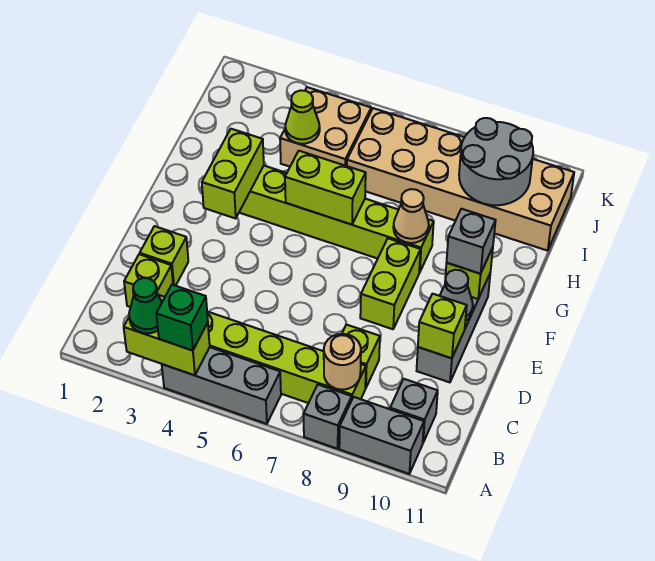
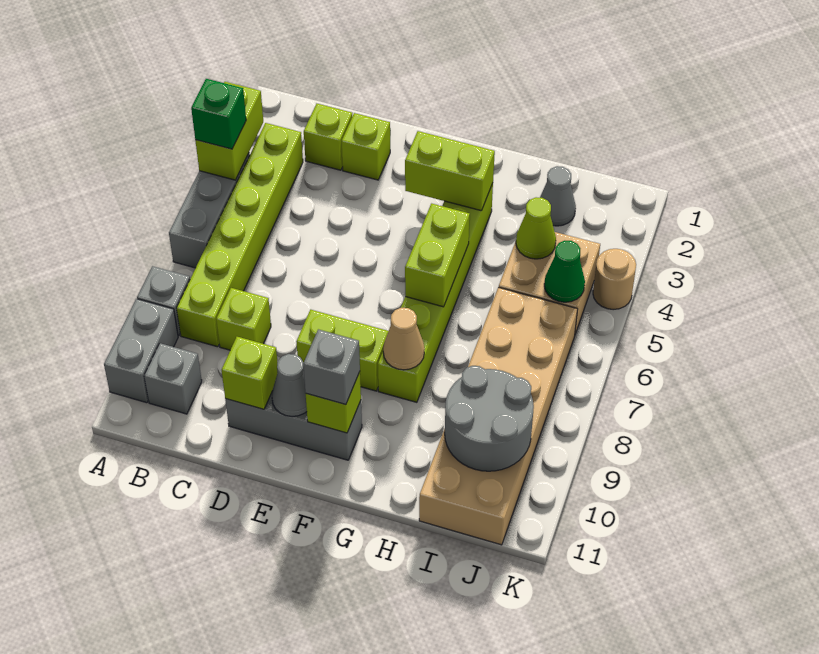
green 1x1 cone [129,278,162,333] -> green 1x1 cone moved to [544,241,585,302]
tan 1x1 round brick [324,334,361,390] -> tan 1x1 round brick moved to [593,249,636,310]
none -> grey 1x1 cone [540,166,576,226]

